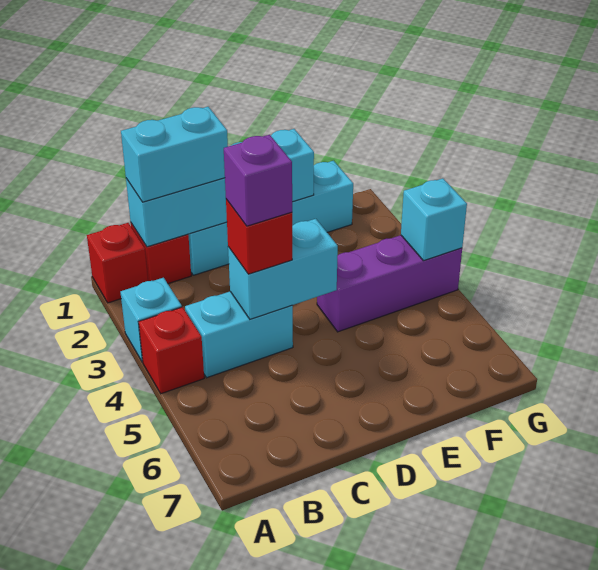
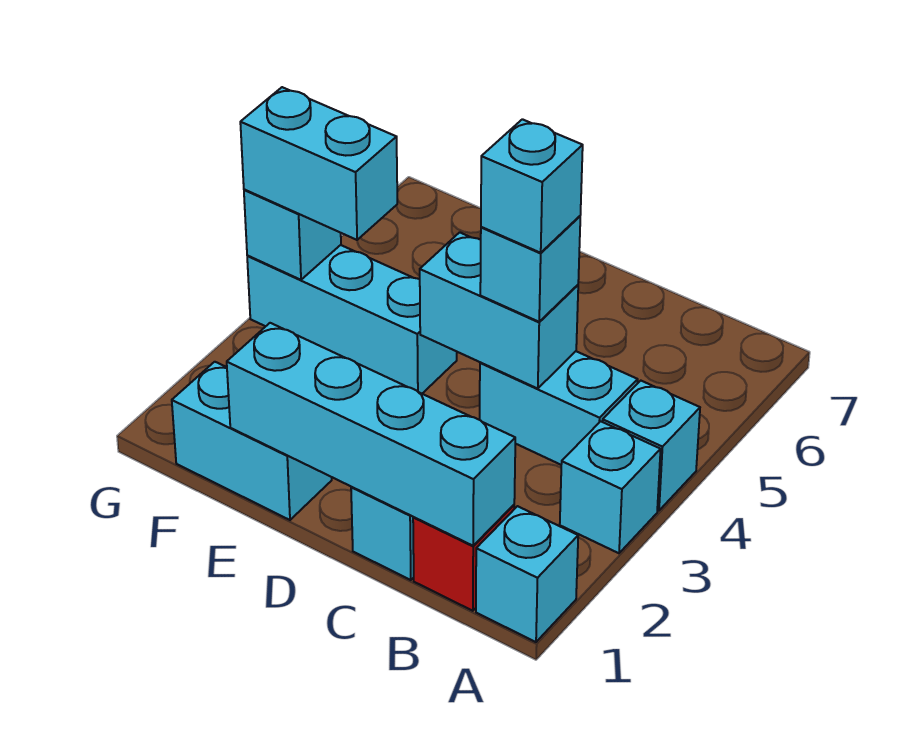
red 1x1 brick [87,223,148,303] -> cyan 1x1 brick [476,506,578,642]
red 1x1 brick [139,307,204,394] -> cyan 1x1 brick [603,381,700,511]
cyan 1x2 brick [121,107,228,202] -> cyan 1x2 brick moved to [240,87,397,240]
red 1x1 brick [226,199,292,274] -> cyan 1x1 brick [480,216,580,322]
purple 1x1 brick [224,135,292,226] -> cyan 1x1 brick [481,119,583,253]
purple 1x3 brick [317,235,462,332] -> cyan 1x3 brick [247,245,457,394]

